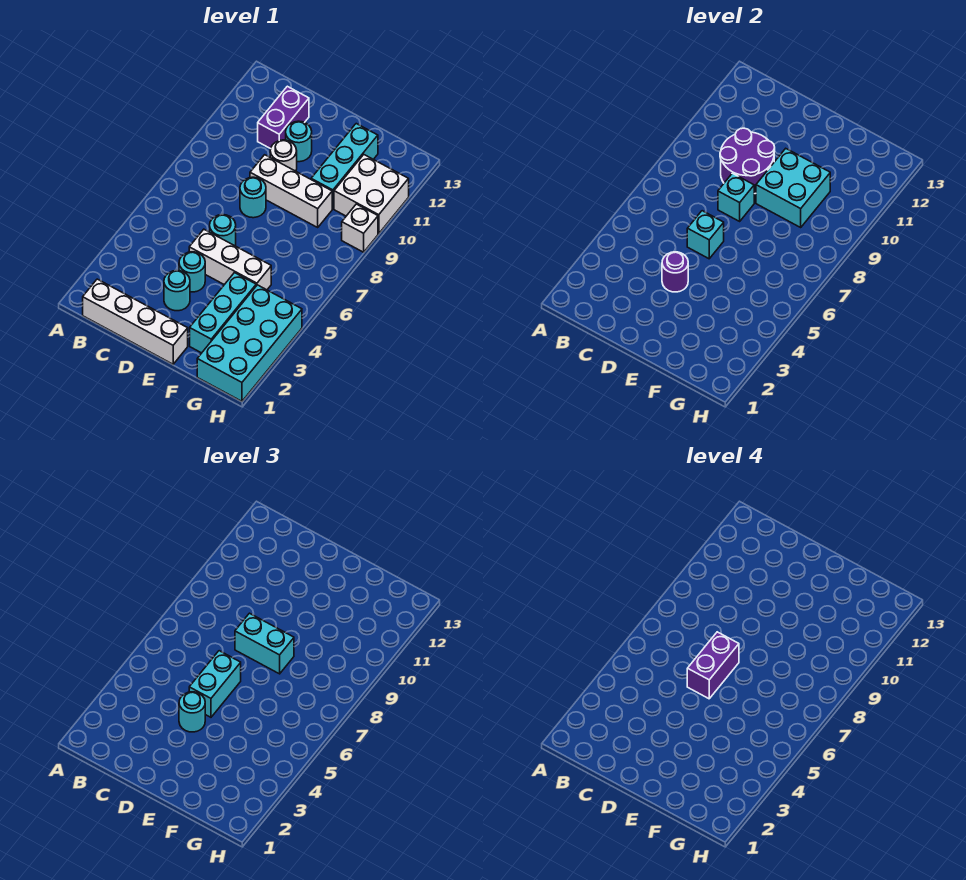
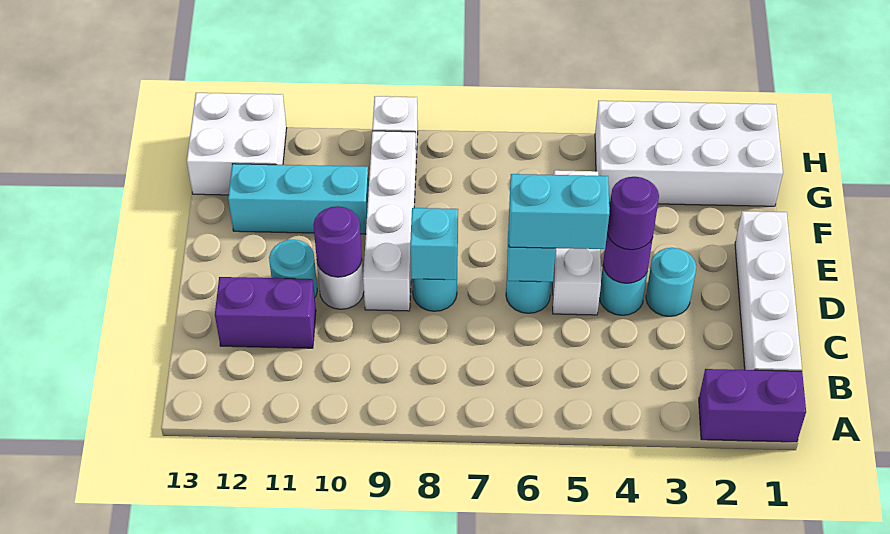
purple 2x2 round brick [720,128,775,194] -> purple 1x1 round brick [313,206,362,277]
cyan 1x1 round brick [179,692,205,732] -> purple 1x1 round brick [607,177,659,250]
purple 1x2 brick [687,632,739,699] -> purple 1x2 brick moved to [699,369,806,442]
cyan 1x2 brick [235,613,294,674] -> none
white 1x3 brick [250,155,332,227] -> white 1x4 brick [363,131,416,311]
cyan 2x2 brick [756,149,830,227] -> none
cyan 1x3 brick [190,273,256,353] -> none
cyan 2x4 brick [197,285,302,401] -> white 2x4 brick [595,101,783,206]
white 2x2 brick [334,155,409,234] -> white 2x2 brick moved to [187,93,287,195]

